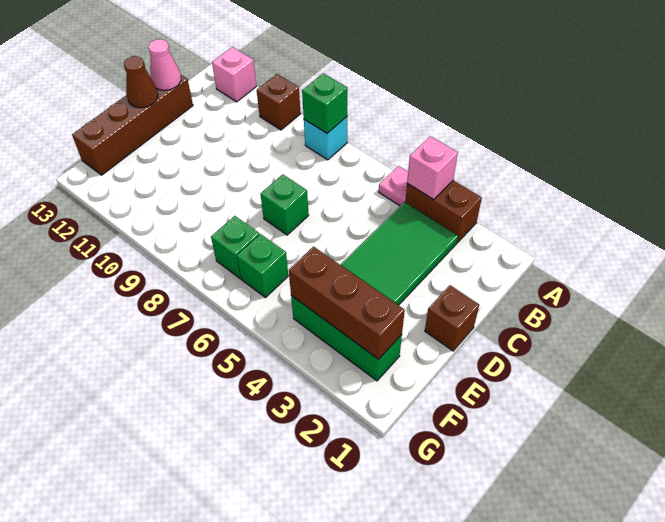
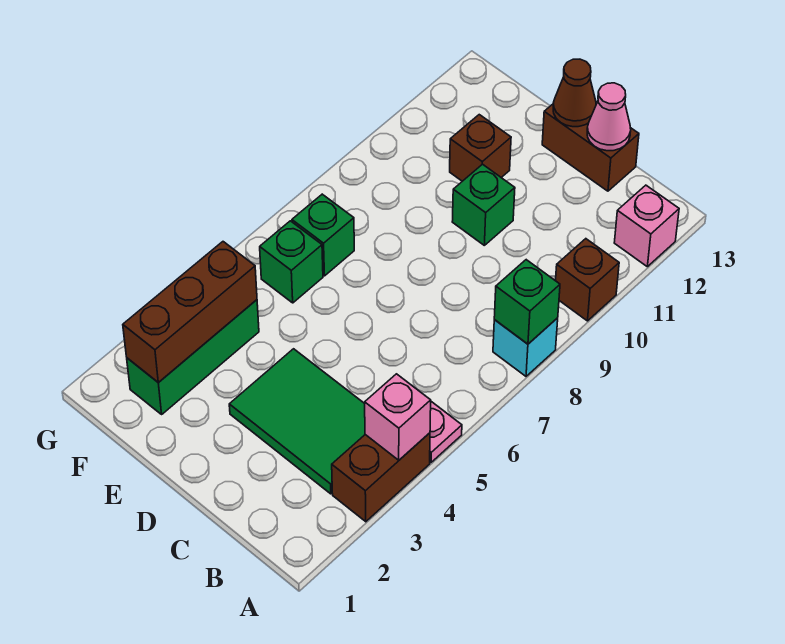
brown 1x4 brick [72,75,193,175] -> brown 1x2 brick [542,104,639,191]
brown 1x1 brick [425,285,479,351] -> brown 1x1 brick moved to [450,115,511,181]
green 1x1 brick [260,174,309,235] -> green 1x1 brick moved to [452,164,515,245]

